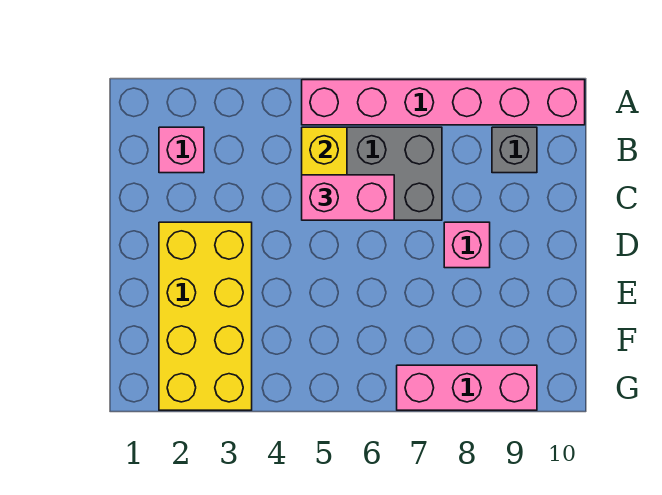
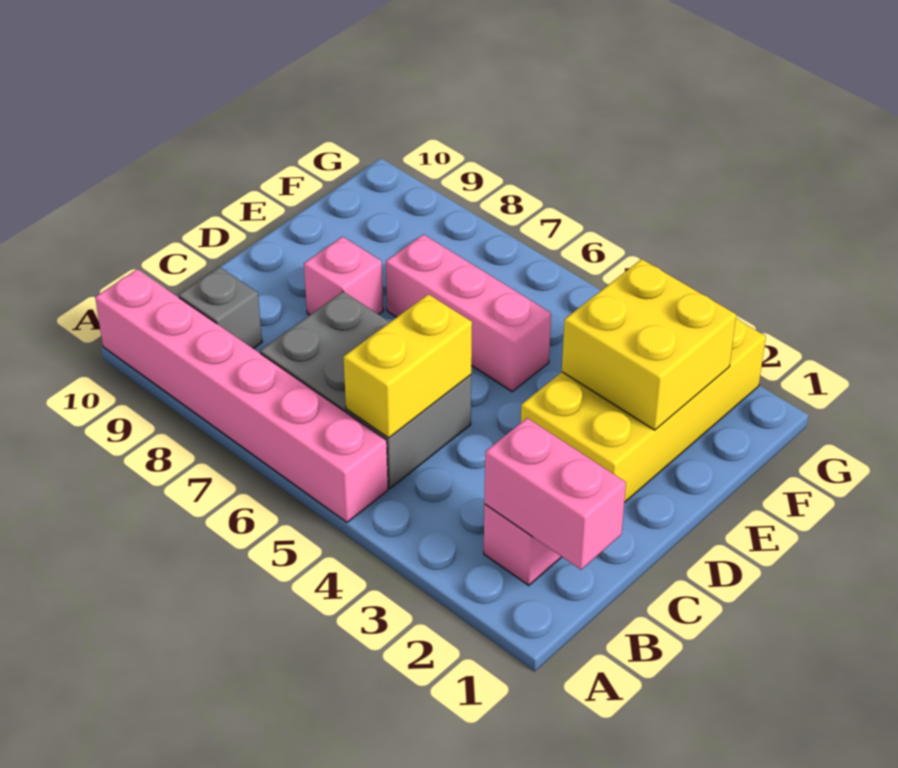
pink 1x2 brick [302,175,394,220] -> pink 1x2 brick moved to [484,418,626,570]
none -> yellow 2x2 brick [562,259,736,430]
pink 1x3 brick [397,365,537,410] -> pink 1x3 brick moved to [386,234,551,392]

